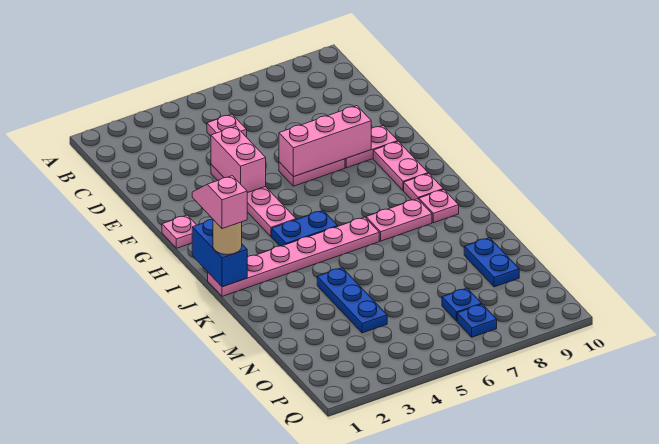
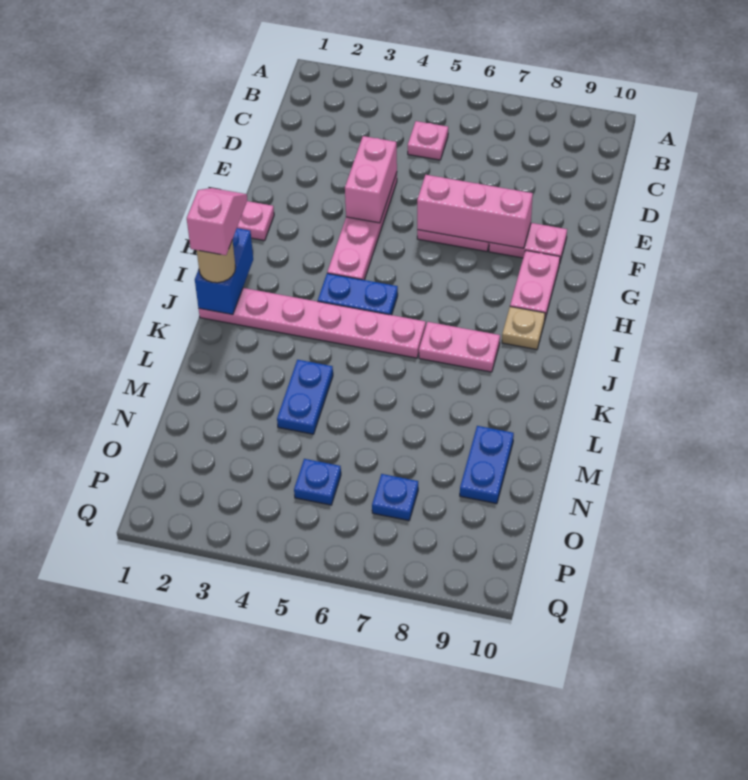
pink 1x1 plate [404,173,443,200] -> tan 1x1 plate [502,307,545,349]
pink 1x1 plate [419,189,459,223] -> none
blue 1x3 plate [317,268,387,333] -> blue 1x2 plate [277,360,333,434]
blue 1x1 plate [457,304,497,337] -> blue 1x1 plate moved to [294,459,341,505]

